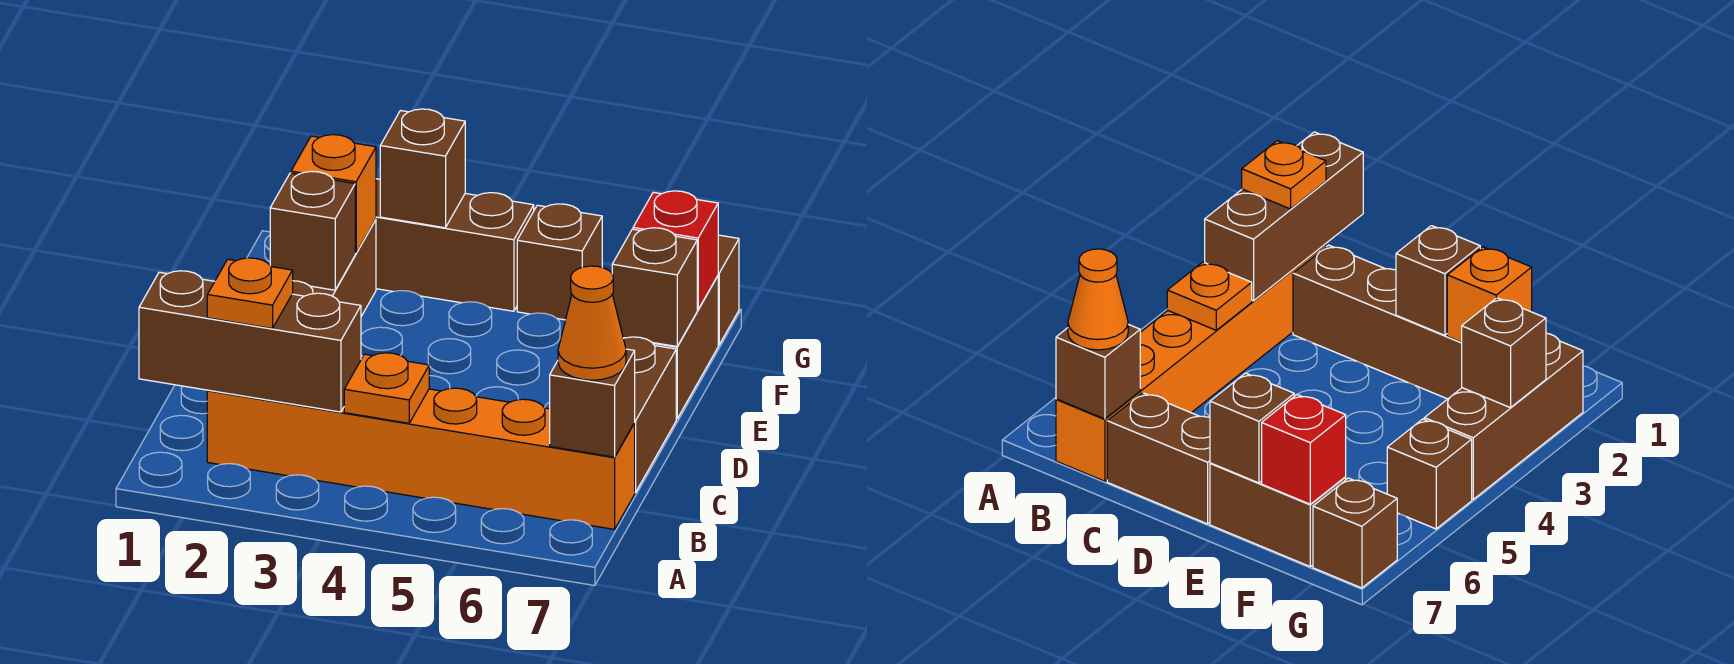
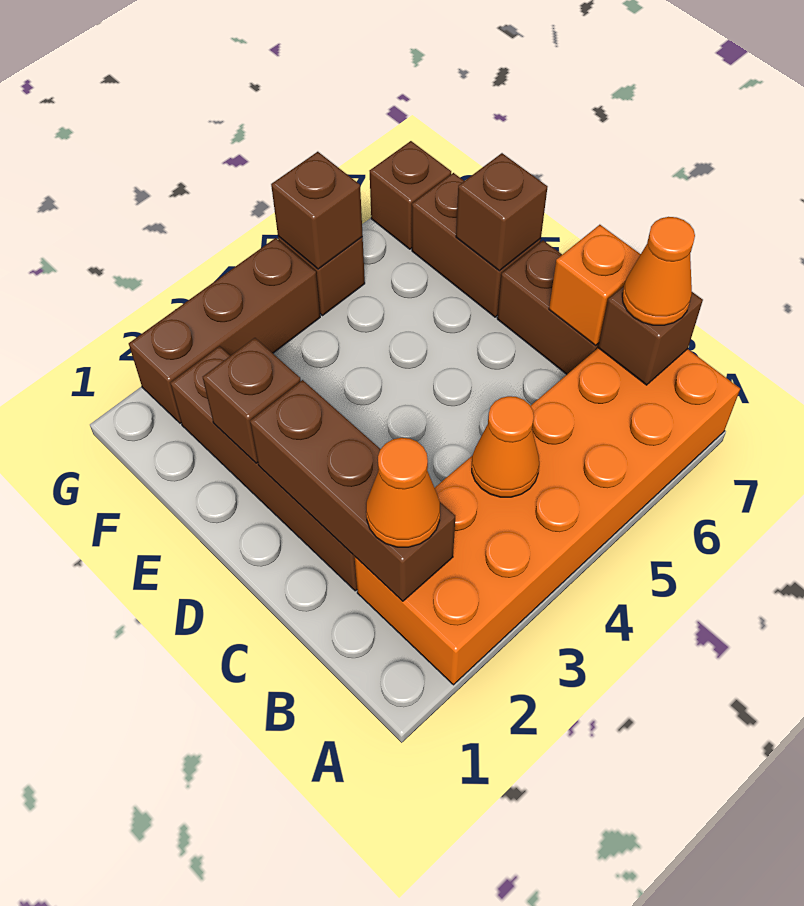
brown 1x3 brick [139,271,361,412] -> brown 1x3 brick turned to [250,380,455,601]
orange 1x6 brick [207,388,635,529] -> orange 2x6 brick [355,348,740,685]
orange 1x1 plate [207,258,293,328] -> orange 1x1 cone [366,438,440,547]
orange 1x1 plate [344,353,429,423] -> orange 1x1 cone [472,396,539,497]
orange 1x1 brick [291,135,376,253] -> orange 1x1 brick moved to [549,225,641,345]
red 1x1 brick [633,191,718,310] -> none
brown 1x1 brick [380,109,465,228] -> brown 1x1 brick moved to [271,152,363,269]

